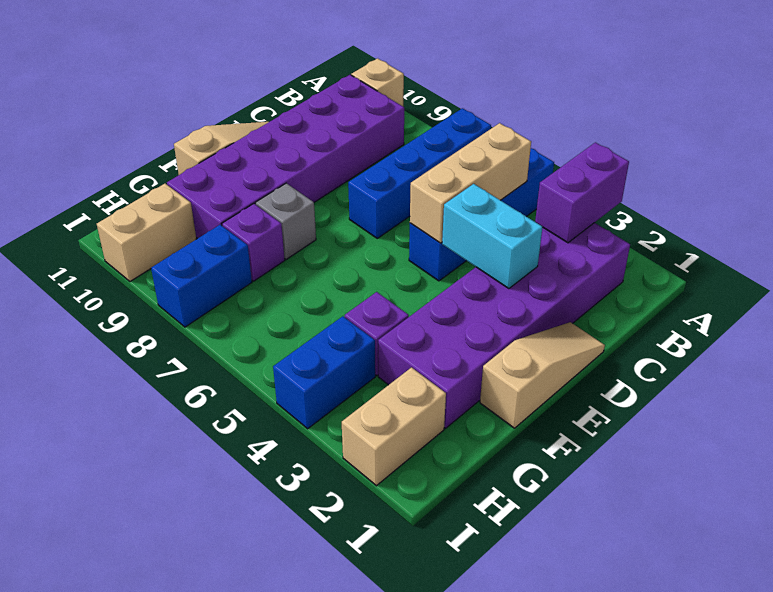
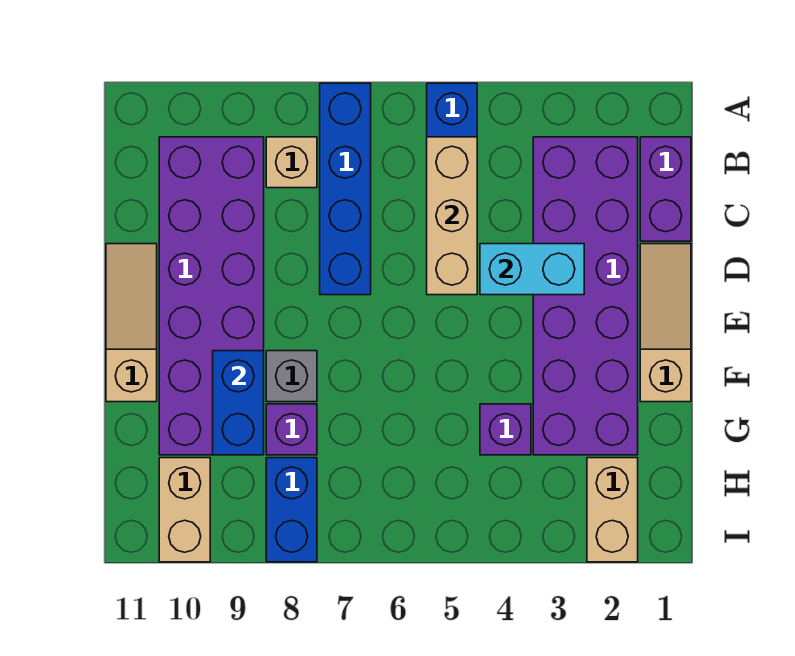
purple 1x2 brick [535,142,629,243] -> purple 1x2 brick moved to [640,137,691,241]
tan 1x1 brick [351,58,404,106] -> tan 1x1 brick moved to [266,137,317,188]
blue 1x2 brick [273,316,375,429] -> blue 1x2 brick moved to [213,351,264,455]

